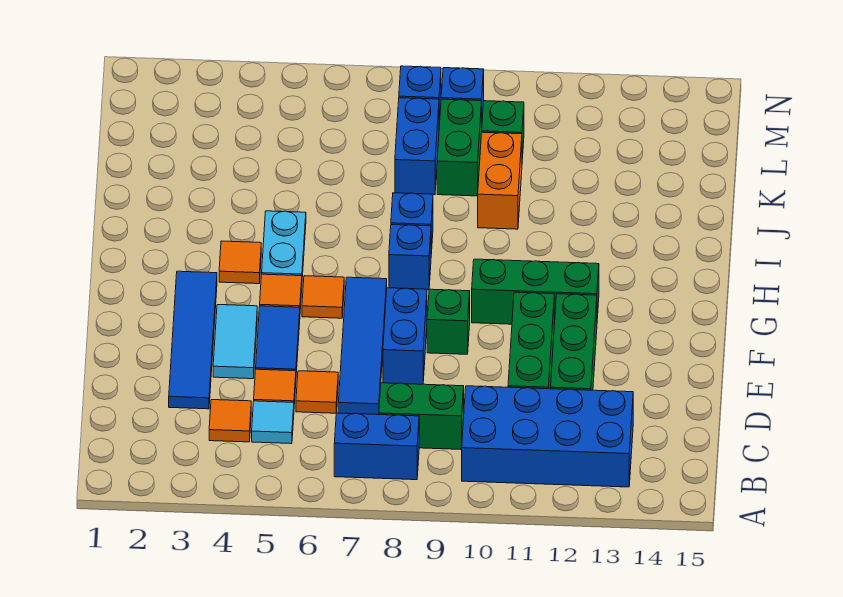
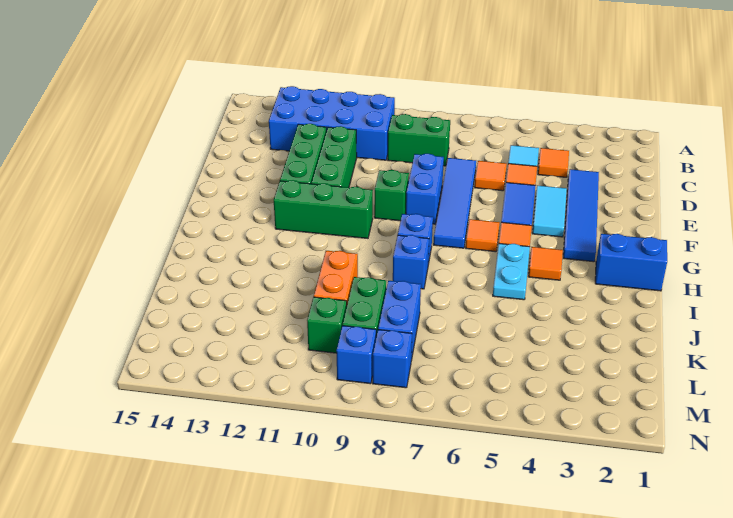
blue 1x2 brick [334,413,419,480] -> blue 1x2 brick moved to [595,234,667,291]

